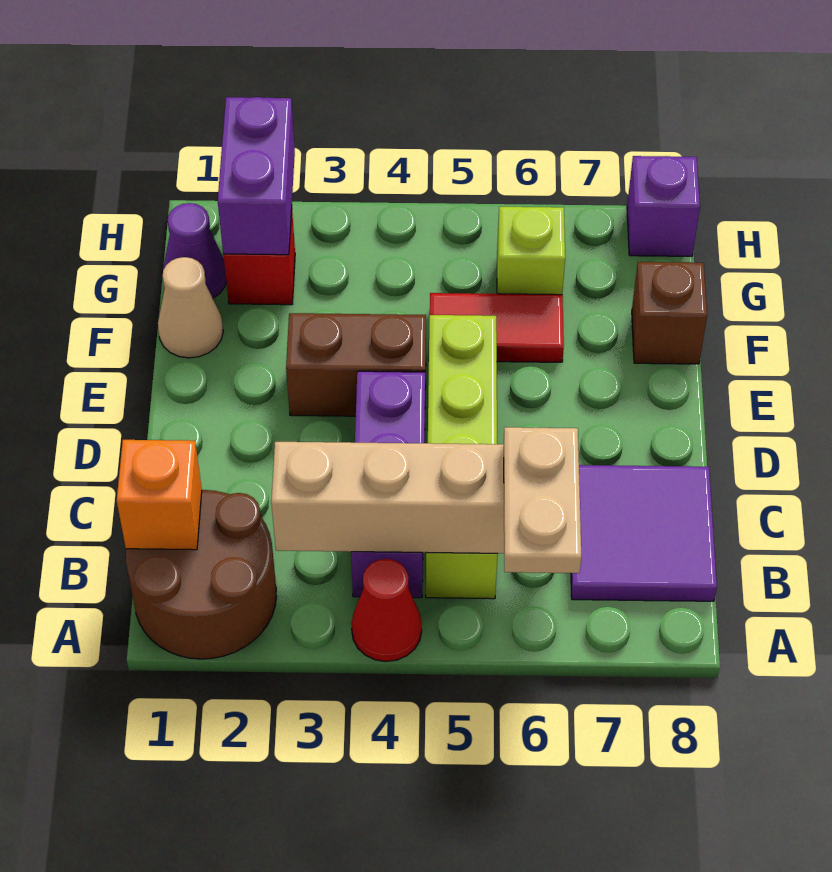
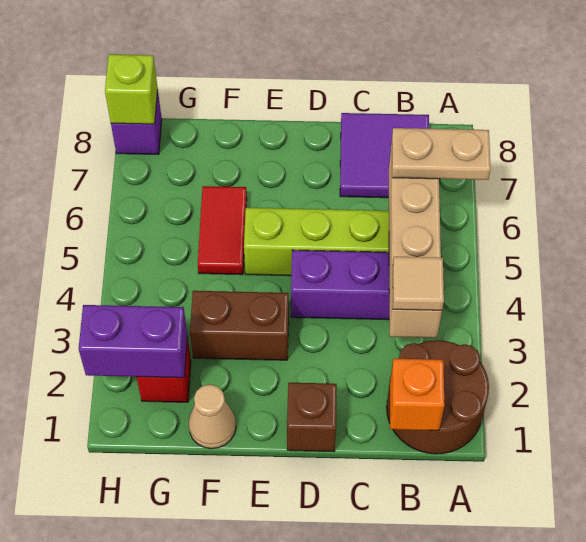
red 1x1 cone [351,559,422,661] -> none
none -> tan 1x1 tile [393,257,444,310]
brown 1x2 brick [286,313,426,416] -> brown 1x2 brick turned to [190,291,289,360]
brown 1x1 brick [632,262,707,364] -> brown 1x1 brick moved to [287,383,337,452]
purple 1x1 cone [163,203,226,298] -> none
lime 1x1 brick [497,207,565,295] -> lime 1x1 brick moved to [105,54,158,124]

